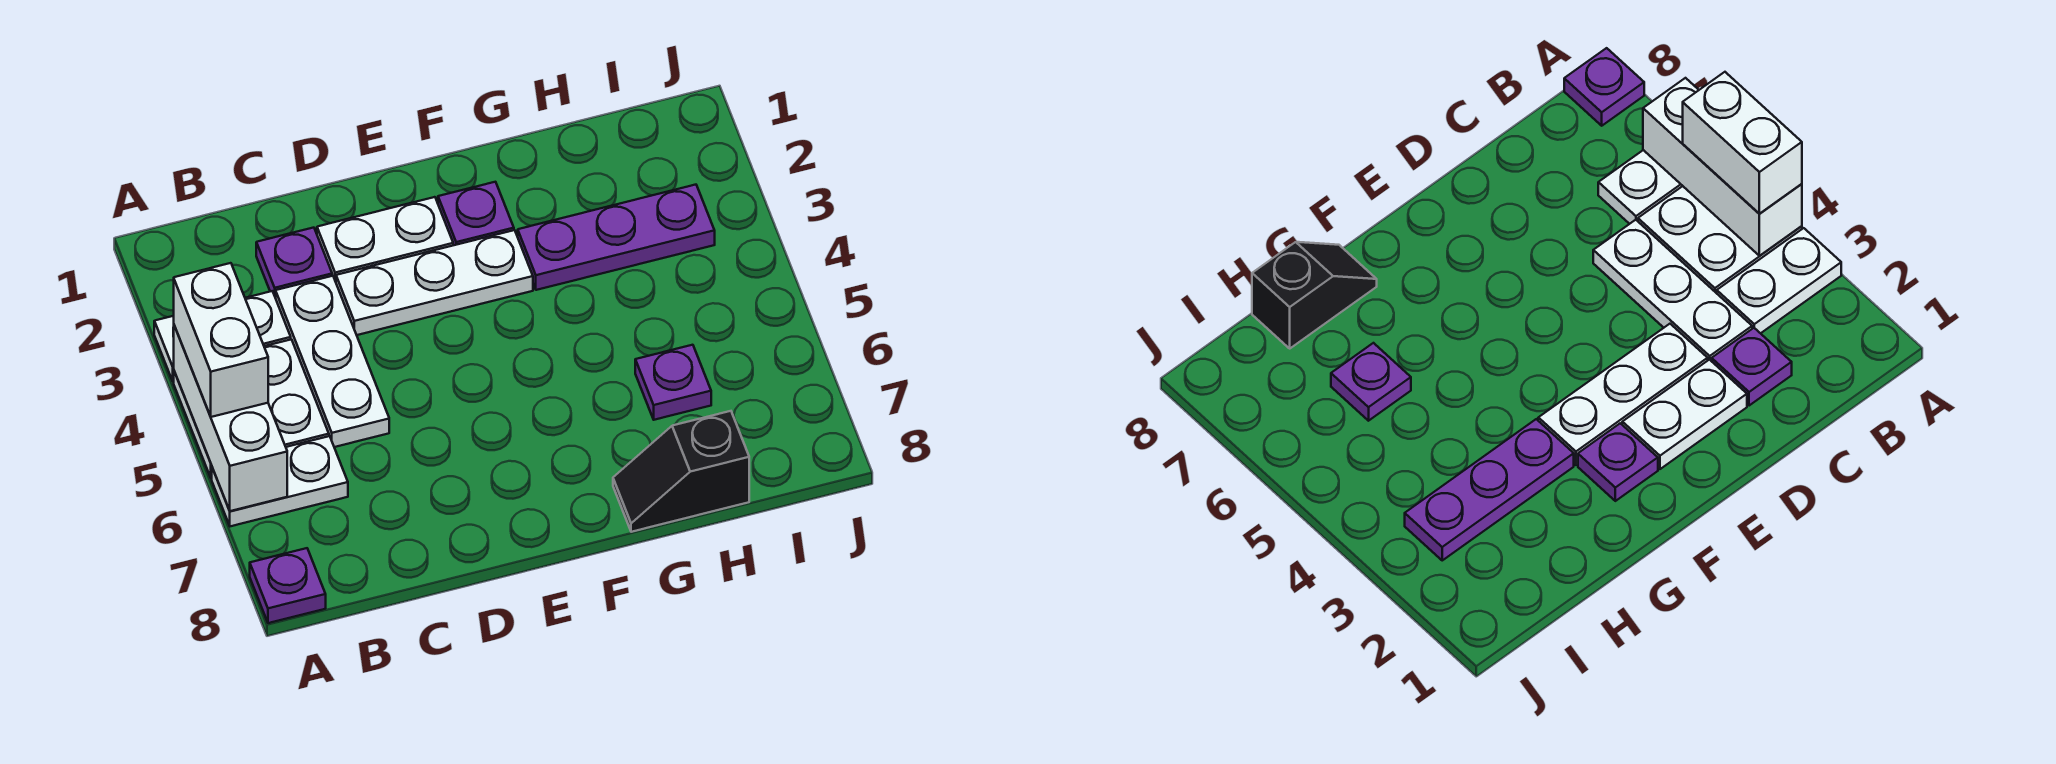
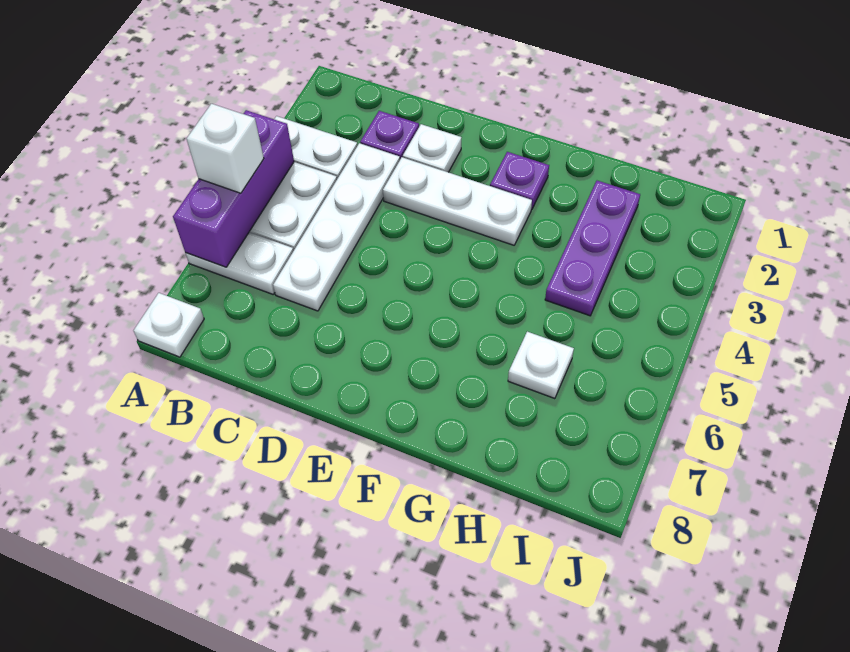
white 1x3 brick [174,326,287,511] -> purple 1x3 brick [173,110,294,267]
white 1x2 brick [174,263,268,417] -> white 1x1 brick [187,104,264,193]
purple 1x1 plate [250,548,326,623] -> white 1x1 plate [134,293,204,357]
white 1x3 plate [276,276,389,447] -> white 1x4 plate [273,143,400,311]
white 1x2 plate [317,197,453,282] -> white 1x1 plate [403,124,461,172]
purple 1x3 plate [518,185,715,290] -> purple 1x3 plate turned to [545,181,640,316]
black 1x2 slope [613,411,749,532] -> none
purple 1x1 plate [635,345,711,420] -> white 1x1 plate [508,332,574,399]

